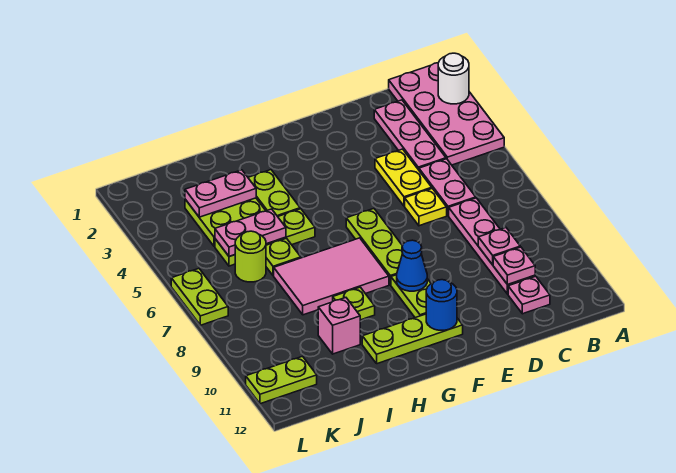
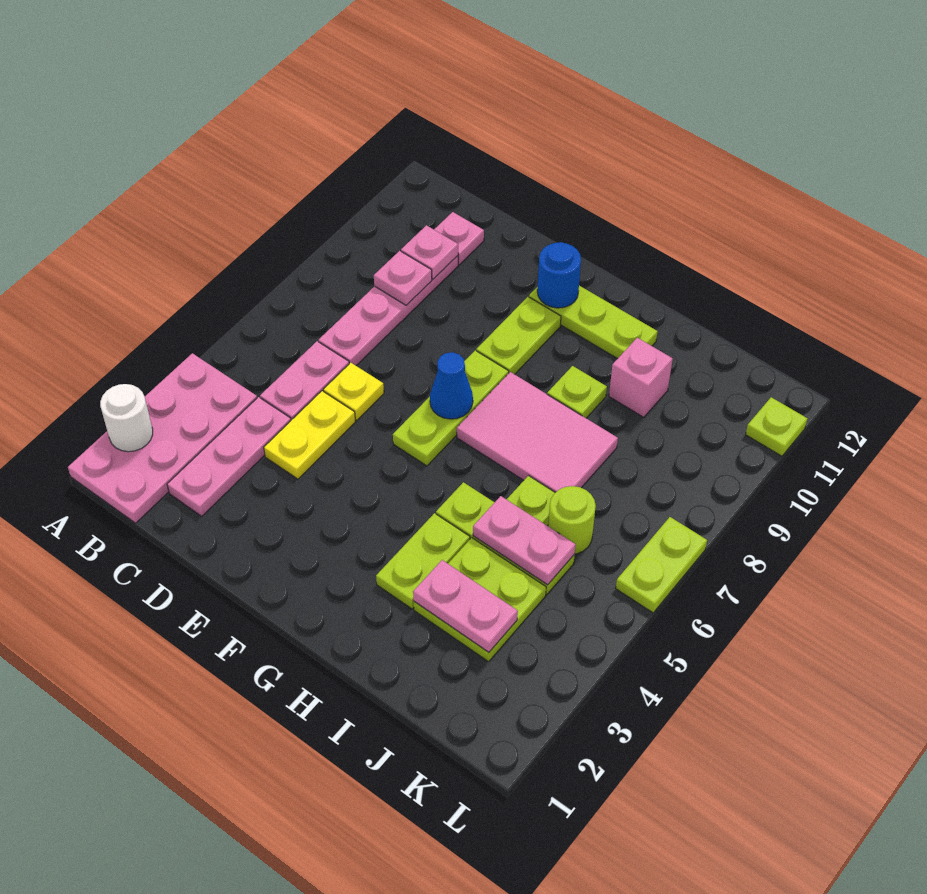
blue 1x1 cone [397,240,427,291] -> blue 1x1 cone moved to [430,352,473,419]
lime 1x2 plate [246,356,317,404] -> lime 1x1 plate [746,397,808,456]

